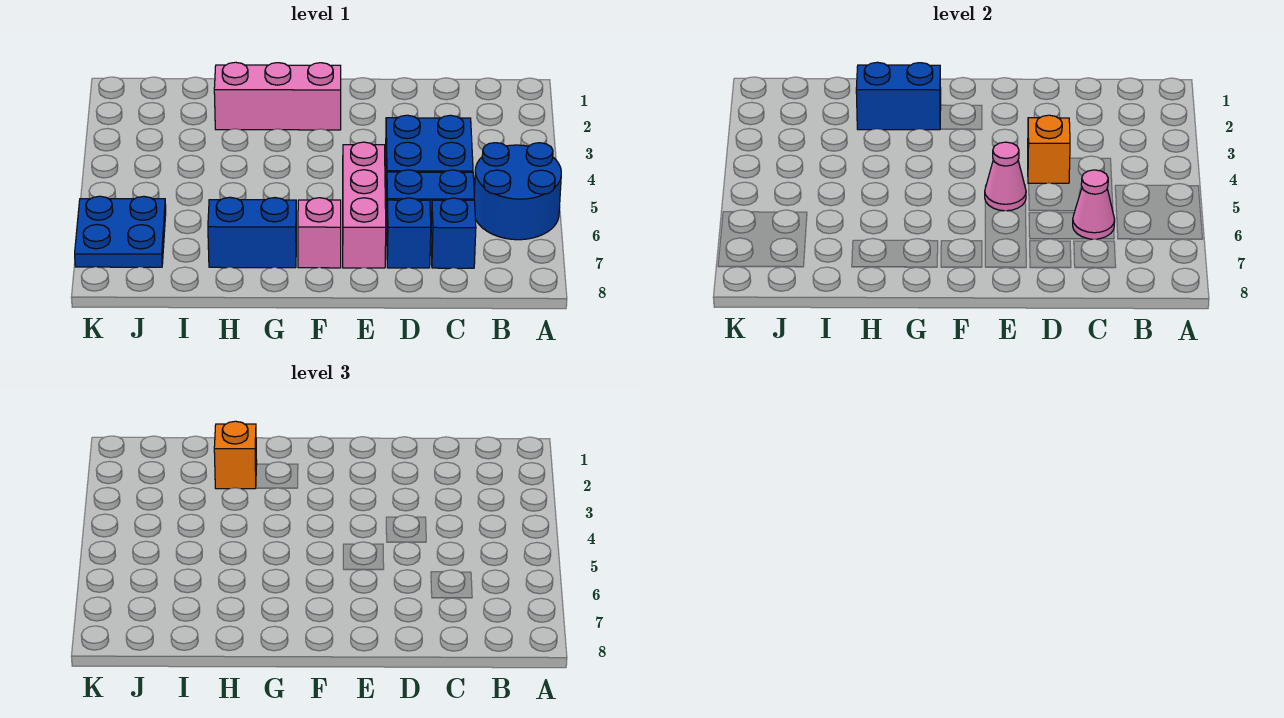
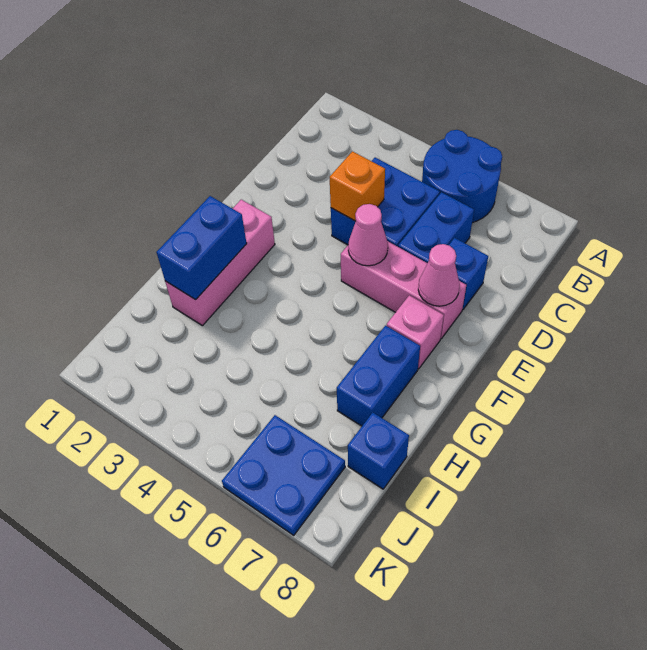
pink 1x1 cone [1073,170,1115,239] -> pink 1x1 cone moved to [418,244,460,306]
blue 1x1 brick [431,198,476,268] -> blue 1x1 brick moved to [348,412,409,489]
orange 1x1 brick [214,421,257,489] -> none

